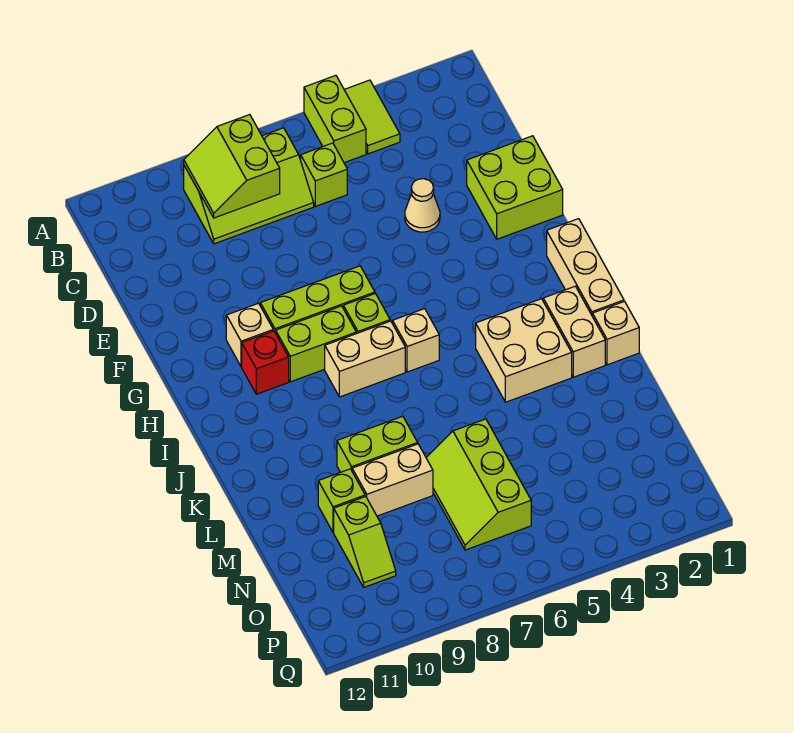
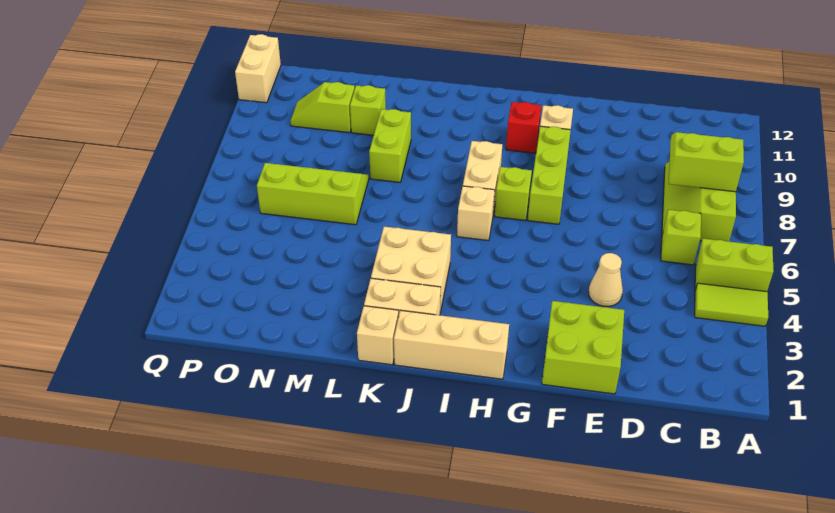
lime 1x2 brick [276,306,356,382] -> none
tan 1x2 brick [352,444,433,516] -> tan 1x2 brick moved to [235,34,281,103]

